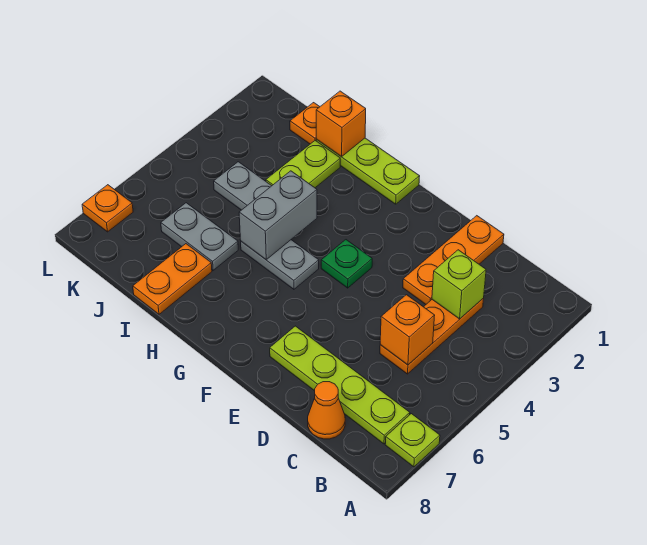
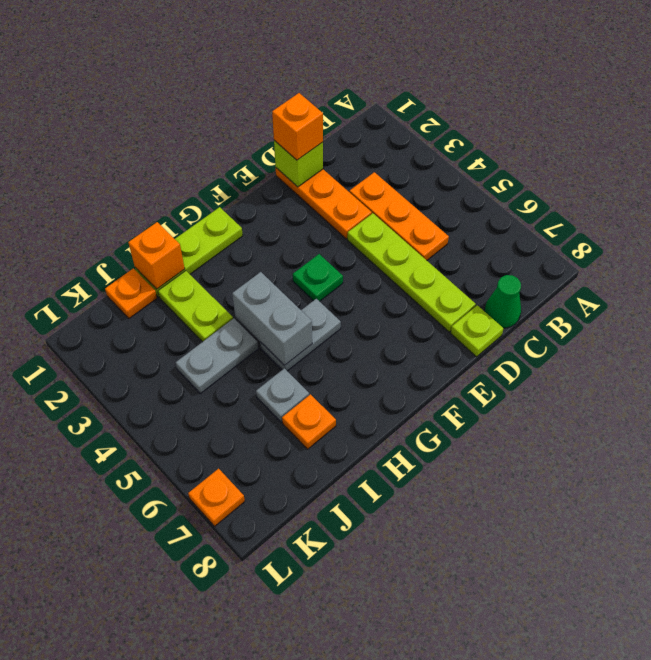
lime 1x1 plate [385,414,440,467] -> lime 1x1 plate moved to [451,305,503,357]
lime 1x4 plate [270,326,410,444] -> lime 1x4 plate turned to [347,213,476,332]
lime 1x1 brick [432,250,486,319] -> lime 1x1 brick moved to [274,140,323,187]
orange 1x1 brick [380,295,435,365] -> orange 1x1 brick moved to [272,93,323,160]
orange 1x1 cone [308,382,345,439] -> green 1x1 cone [485,275,521,328]
grey 1x2 plate [161,203,238,270] -> grey 1x1 plate [256,368,309,422]
orange 1x2 plate [133,244,212,314] -> orange 1x1 plate [282,394,336,449]

